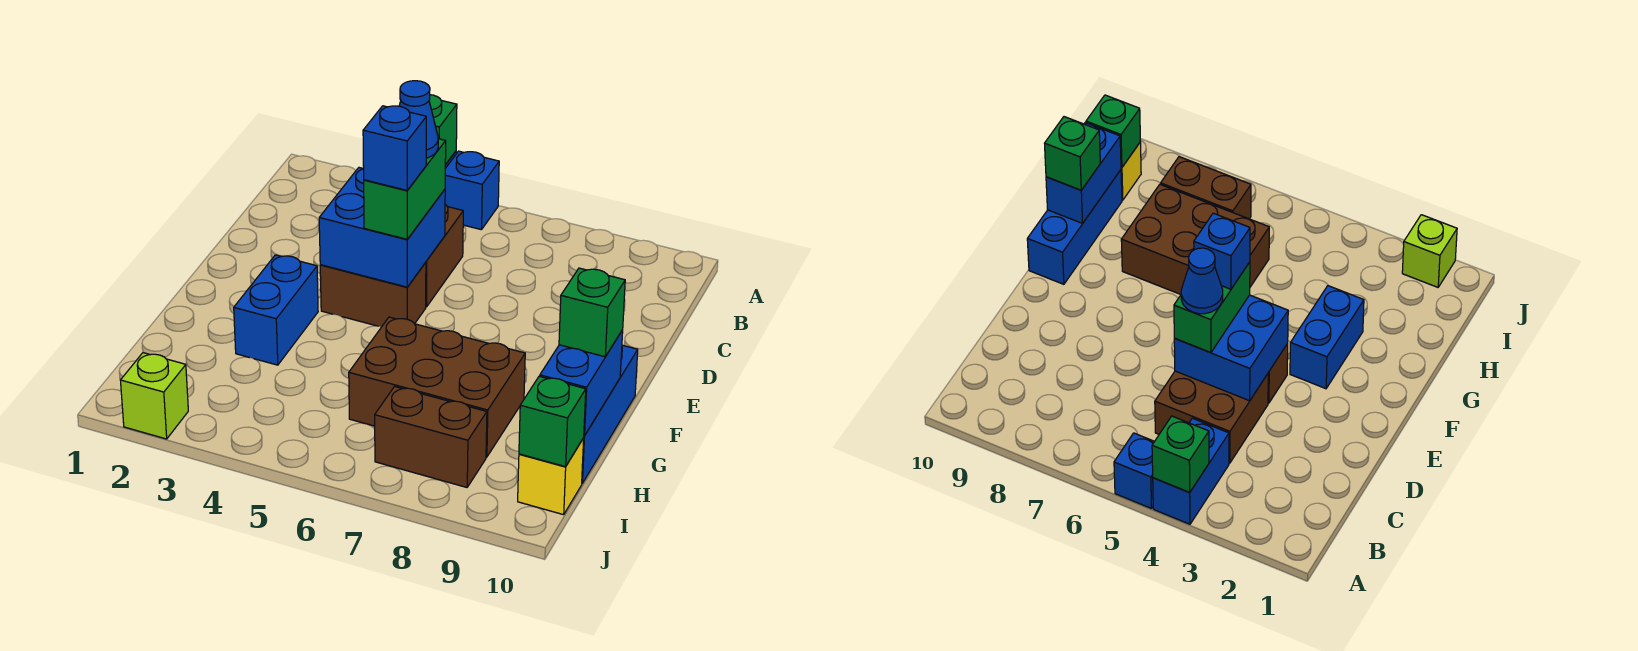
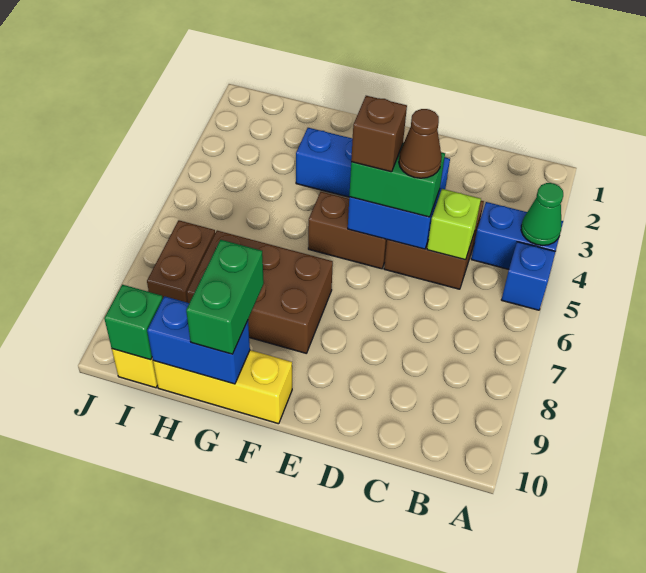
green 1x1 brick [429,95,457,165] -> green 1x1 cone [521,183,563,245]
blue 1x1 cone [399,81,438,158] -> brown 1x1 cone [399,109,442,178]
brown 1x2 brick [320,262,426,327] -> brown 1x2 brick turned to [308,192,387,269]
blue 1x1 brick [363,106,426,190] -> brown 1x1 brick [351,96,407,172]
blue 1x3 brick [582,345,638,483] -> yellow 1x3 brick [153,350,292,424]
brown 2x3 brick [349,317,525,457] -> brown 2x3 brick turned to [187,231,333,353]
green 1x1 brick [559,268,625,357] -> green 1x2 brick [186,240,264,354]
lime 1x1 brick [120,353,188,439] -> lime 1x1 brick moved to [427,189,481,260]

